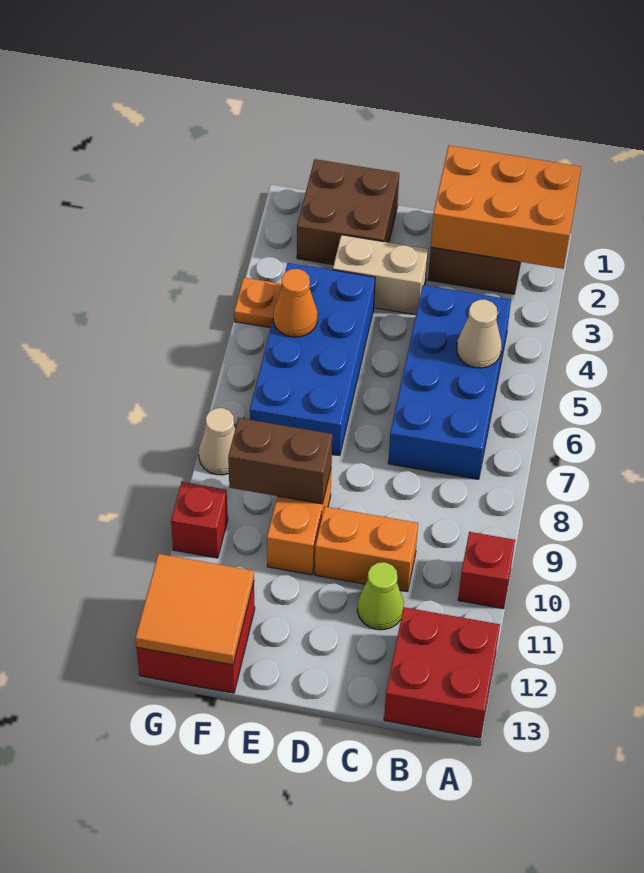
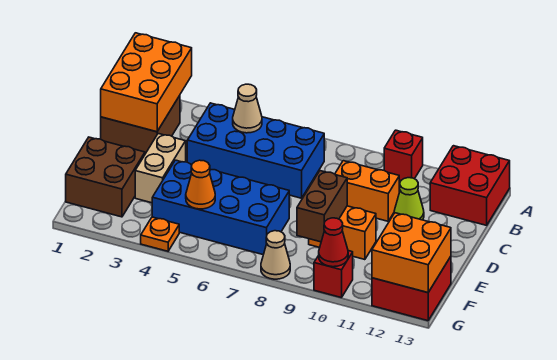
orange 1x2 brick [315,507,418,592] -> orange 1x2 brick turned to [335,161,399,221]
orange 2x2 tile [135,554,254,665] -> orange 2x2 brick [372,213,451,293]
none -> red 1x1 cone [319,218,348,267]

